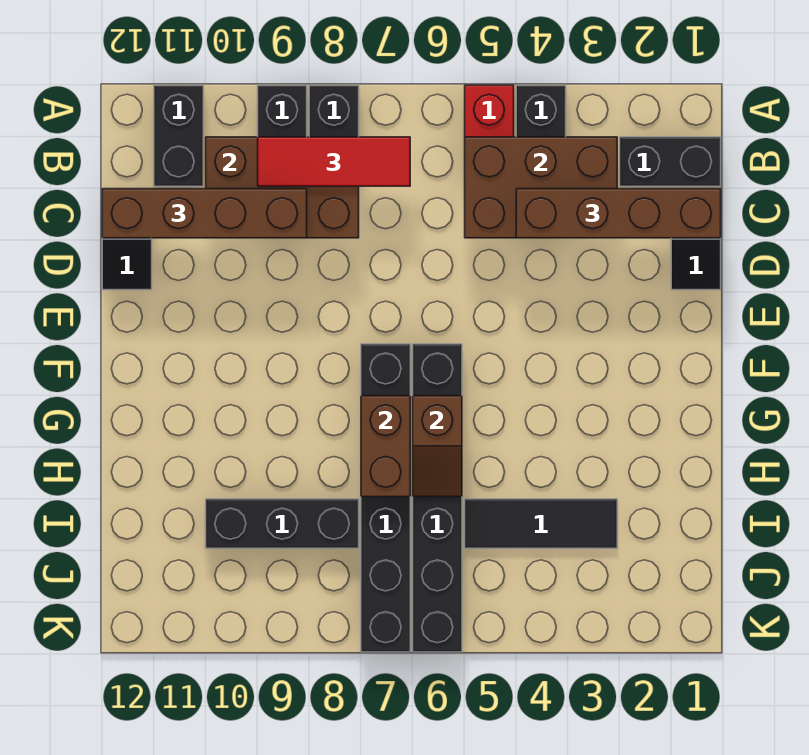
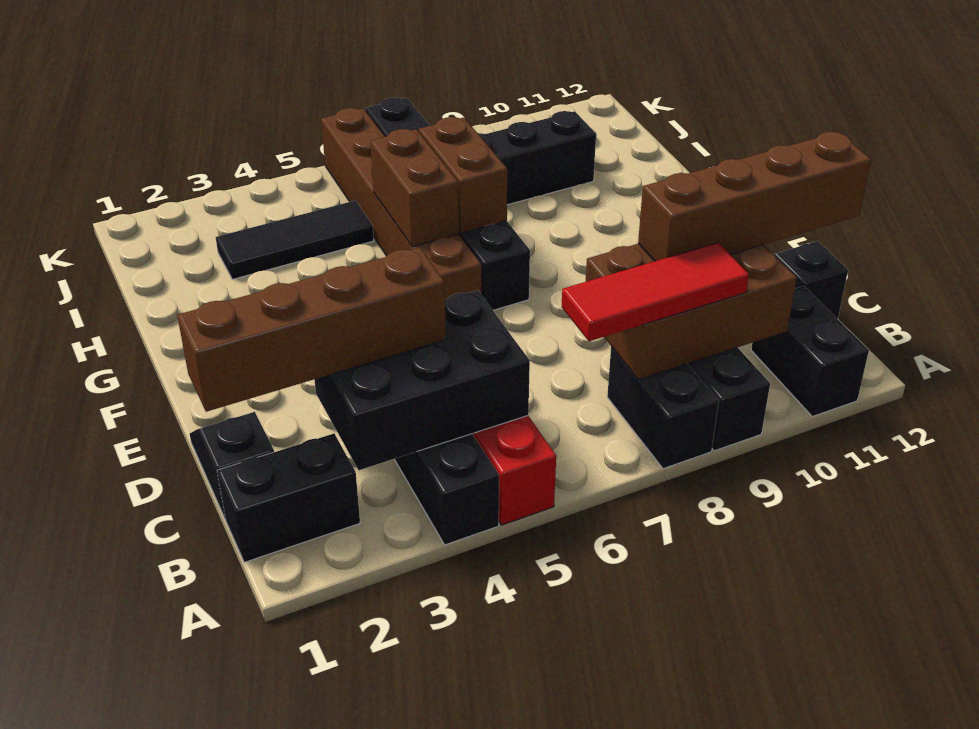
brown 2x3 brick [465,137,617,238] -> black 2x3 brick [314,290,530,470]
black 1x6 brick [413,344,462,652] -> brown 1x6 brick [321,108,481,300]
brown 1x2 slope [413,396,462,497] -> brown 1x2 brick [370,129,459,247]

